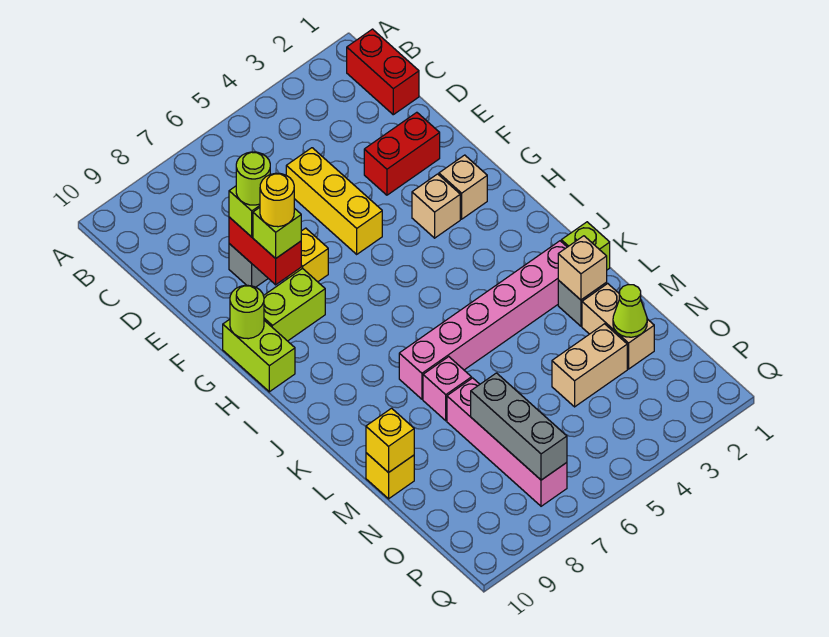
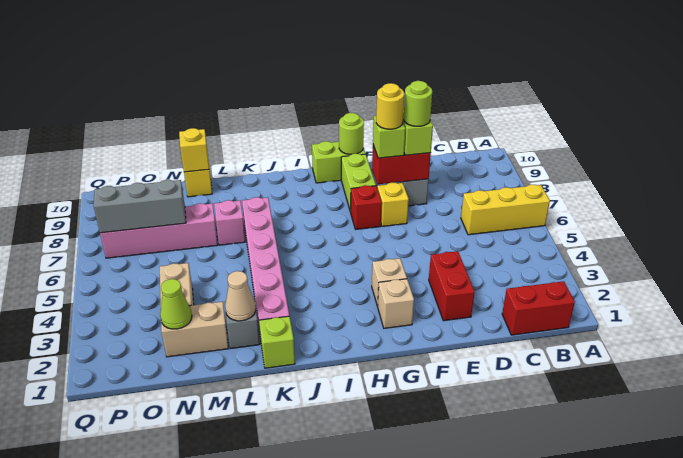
yellow 1x3 brick [286,148,382,254] -> yellow 1x3 brick moved to [461,185,550,235]
none -> red 1x1 brick [351,185,382,229]
tan 1x1 brick [558,236,607,300] -> tan 1x1 cone [225,271,256,321]

